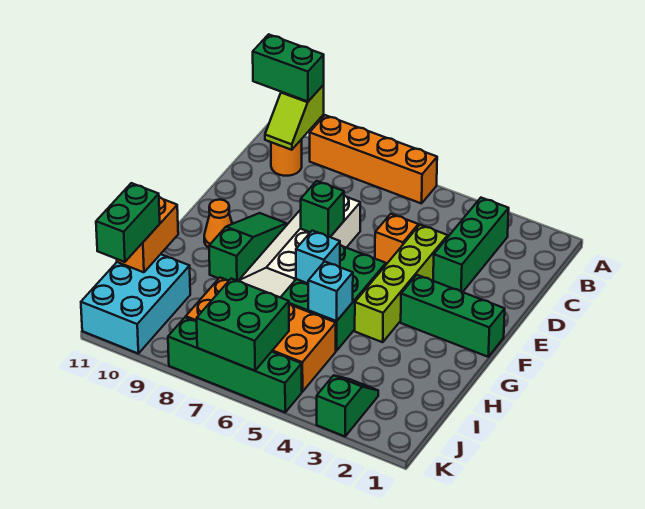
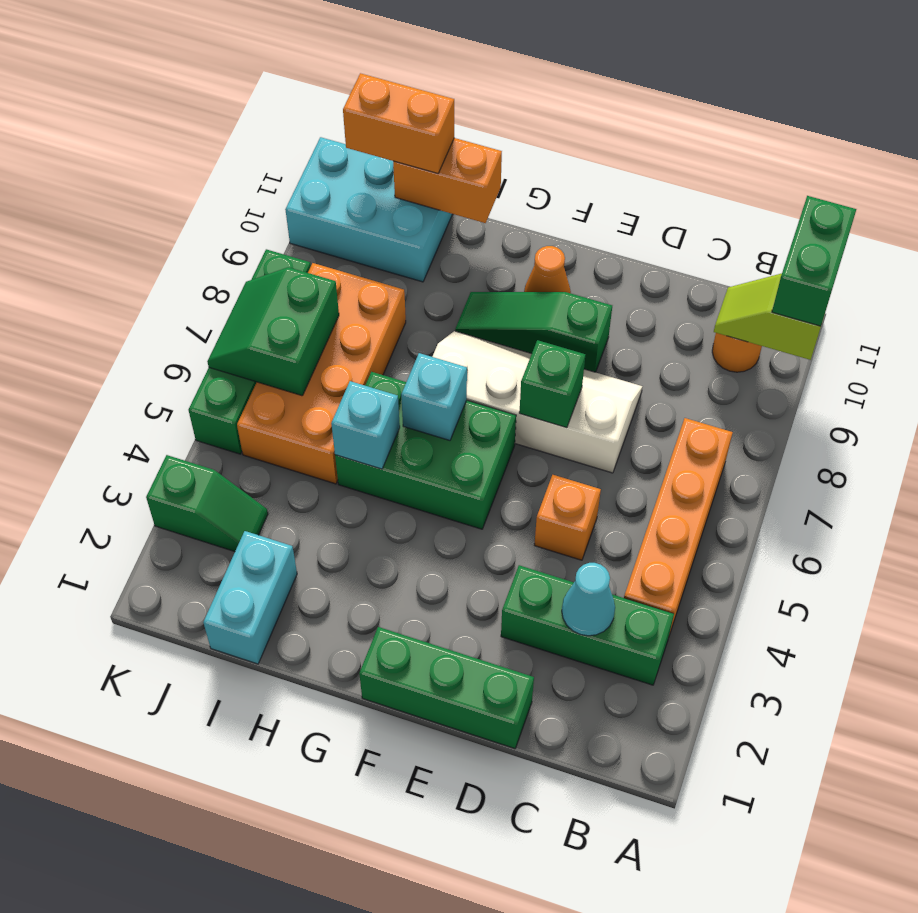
orange 1x4 brick [310,115,437,204] -> orange 1x4 brick moved to [624,418,733,635]
none -> cyan 1x1 cone [562,563,615,636]
lime 1x4 brick [355,225,448,342] -> none
green 1x3 slope [209,213,287,281] -> green 1x3 slope turned to [455,292,612,372]
green 1x3 brick [401,275,505,357] -> green 1x3 brick turned to [359,627,534,749]
none -> cyan 1x2 brick [203,531,297,664]
green 1x2 brick [96,183,160,262] -> orange 1x2 brick [343,73,454,174]
green 2x2 brick [197,279,289,371] -> green 2x2 slope [207,267,339,396]

